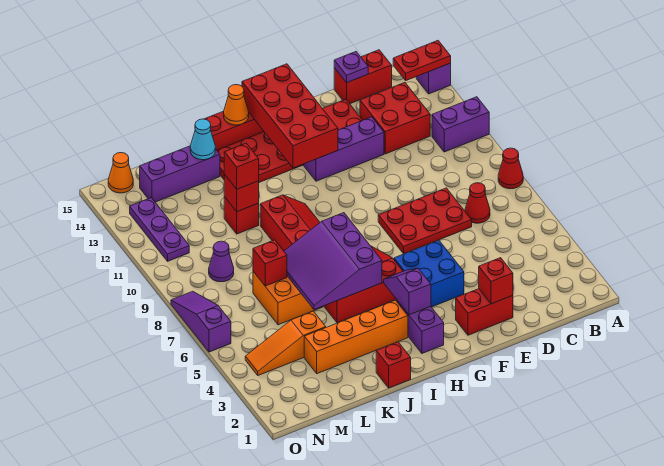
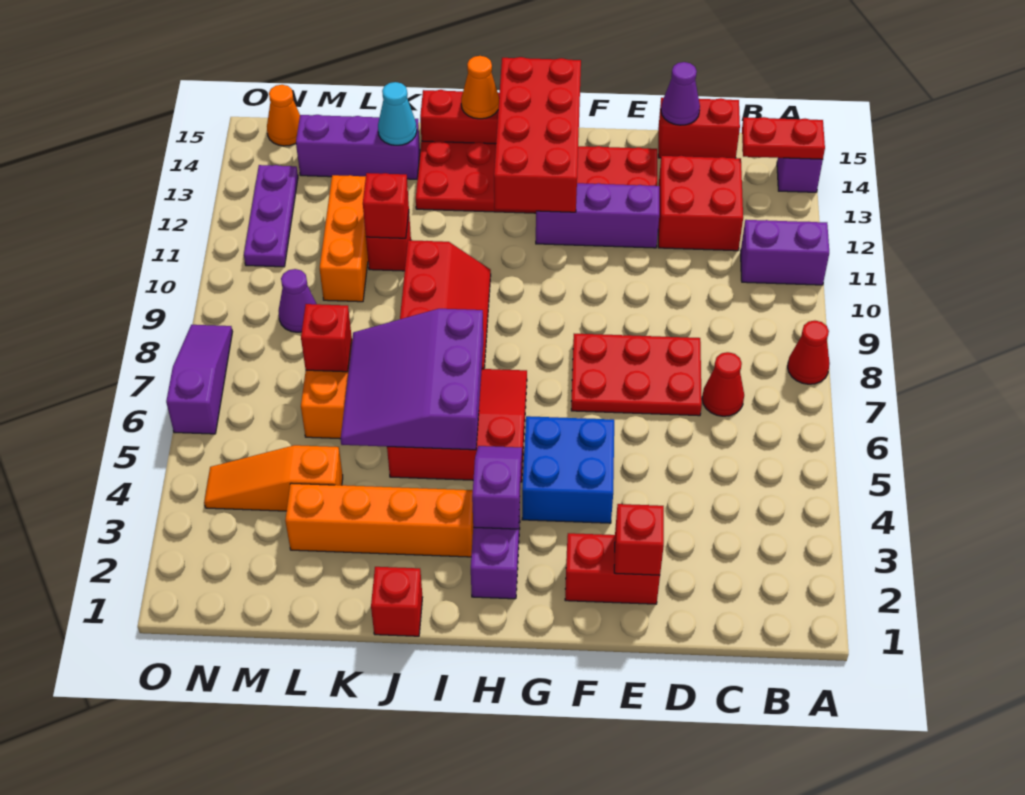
purple 1x1 plate [334,52,368,83] -> purple 1x1 cone [661,62,700,125]
red 1x1 brick [224,143,259,189] -> none
none -> orange 1x3 brick [320,175,368,302]

